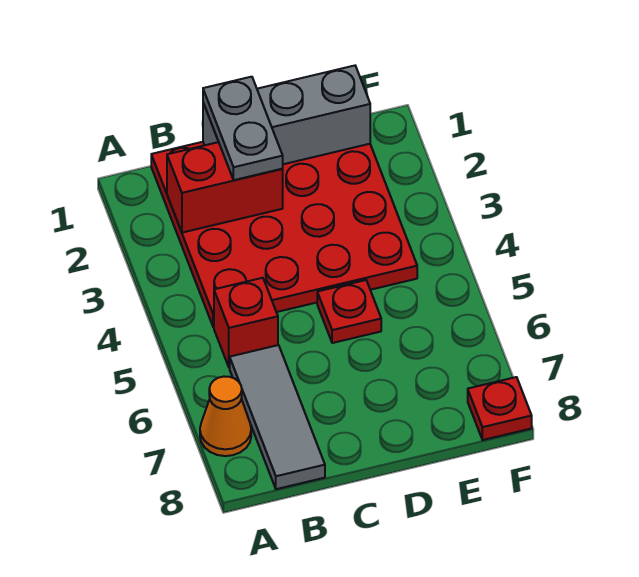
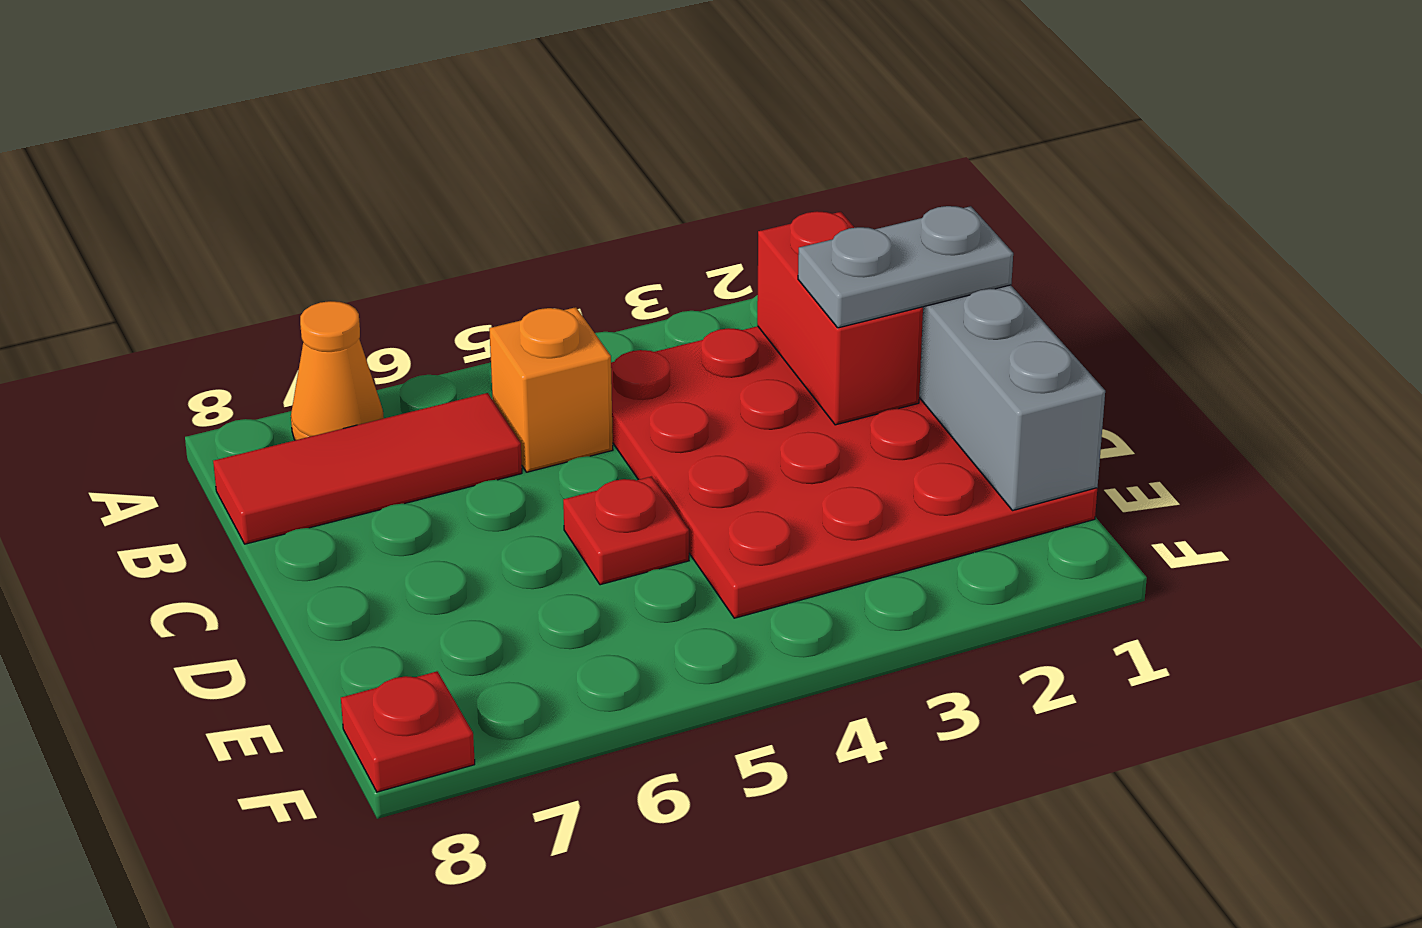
red 1x1 brick [214,278,278,368] -> orange 1x1 brick [489,307,613,472]
grey 1x3 tile [230,345,325,489] -> red 1x3 tile [213,393,522,544]

